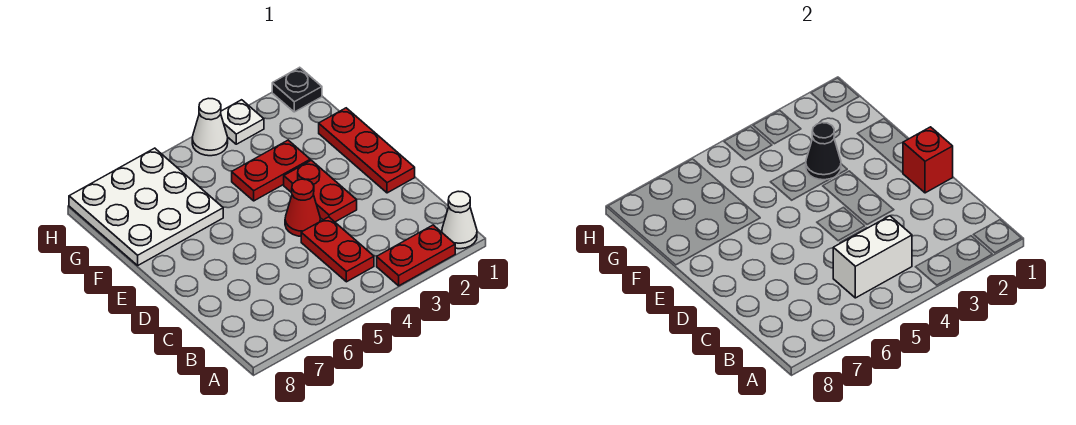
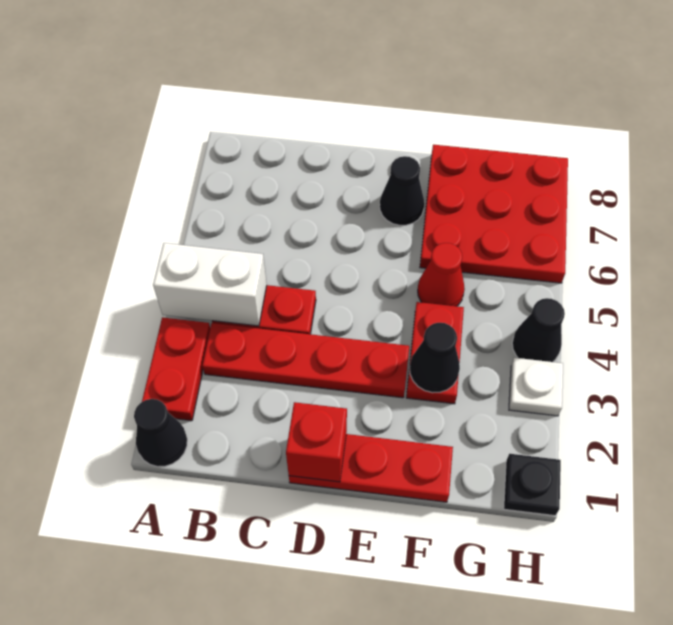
white 1x1 cone [442,191,477,249] -> black 1x1 cone [134,399,187,467]
white 1x2 brick [833,216,912,298] -> white 1x2 brick turned to [153,243,267,326]
red 1x2 plate [284,160,357,222] -> red 1x4 plate [202,323,409,398]
red 1x1 cone [285,179,320,236] -> red 1x1 cone moved to [418,243,465,306]
none -> black 1x1 cone [380,156,424,225]
white 3x3 plate [69,148,223,265] -> red 3x3 plate [420,145,568,283]
white 1x1 cone [192,98,228,156] -> black 1x1 cone [512,298,565,362]

